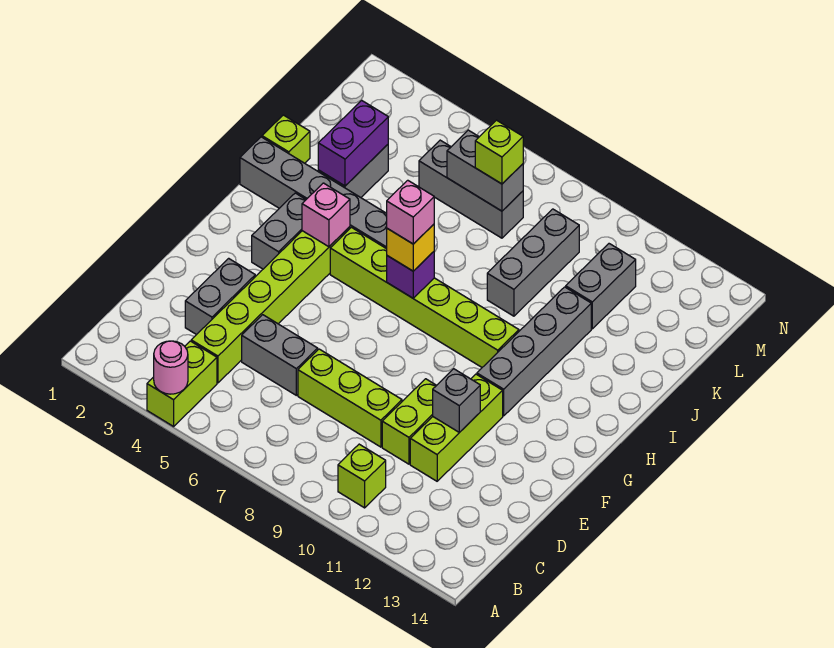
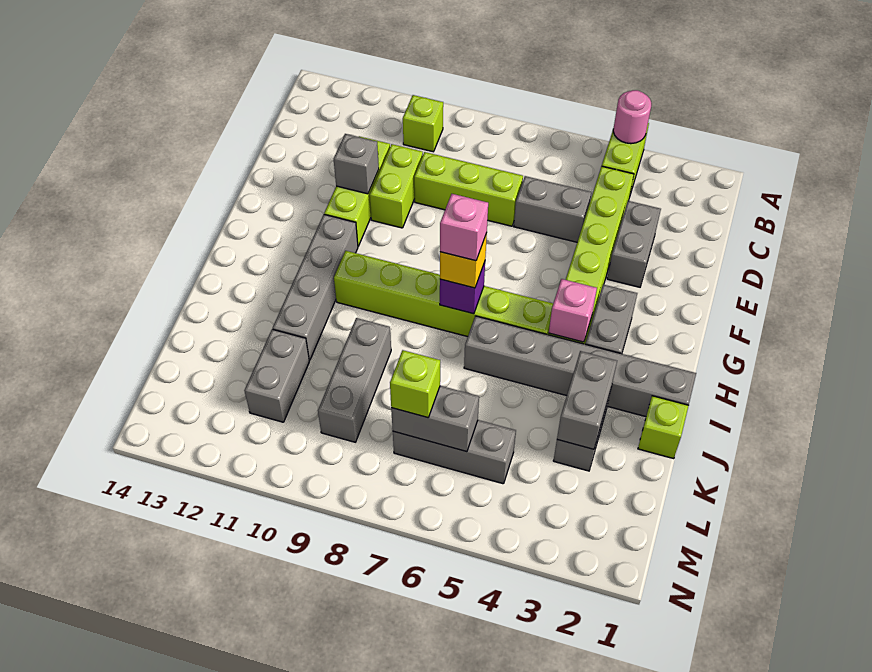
purple 1x2 brick [318,100,388,186] -> grey 1x2 brick [557,351,617,449]

